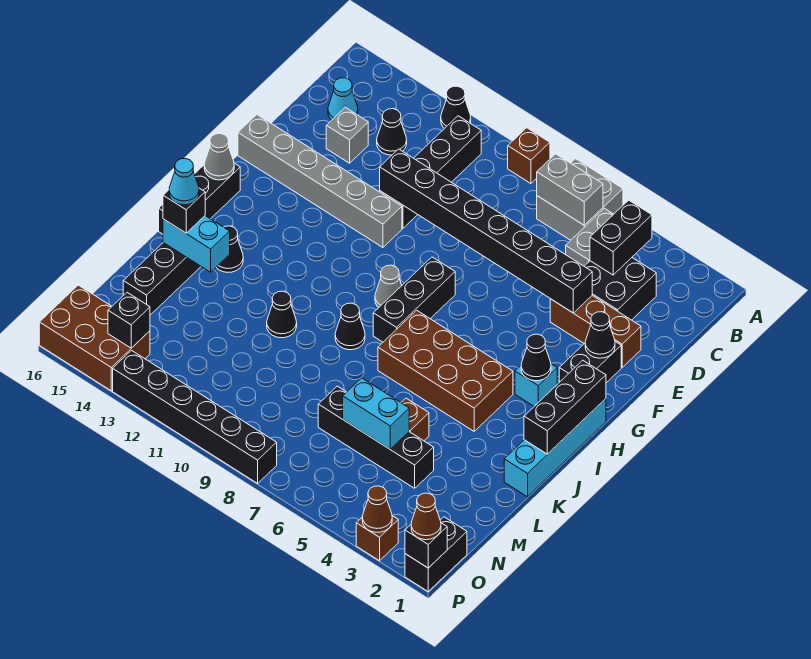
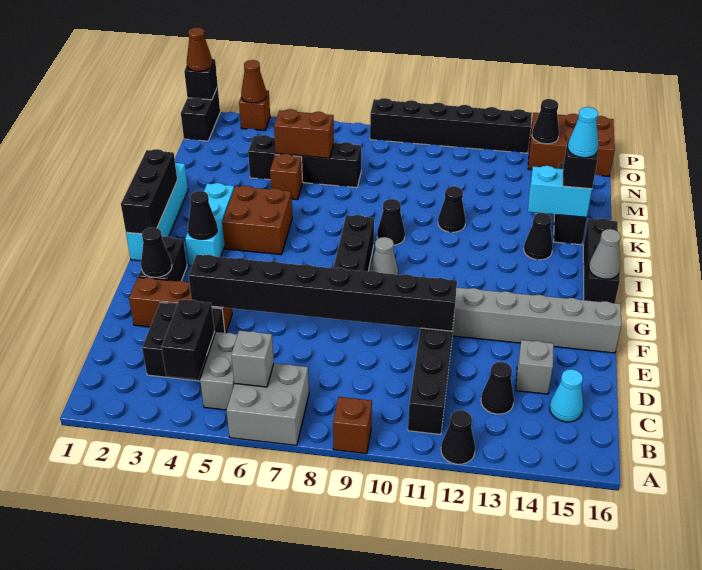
grey 1x2 brick [537,154,603,225] -> grey 1x1 brick [231,331,274,387]
cyan 1x1 brick [515,364,557,406] -> cyan 1x3 brick [185,183,234,266]
brown 2x4 brick [378,310,513,431] -> brown 2x2 brick [222,186,292,254]
cyan 1x2 brick [343,378,409,449] -> brown 1x2 brick [274,109,334,158]
black 1x1 brick [108,293,150,348] -> black 1x1 cone [532,99,559,144]

